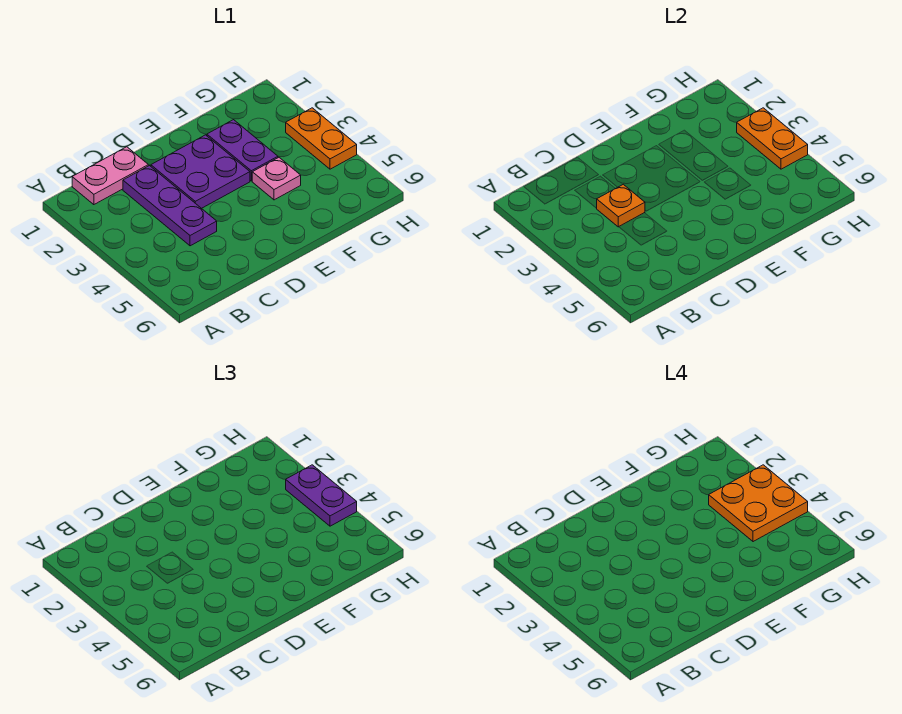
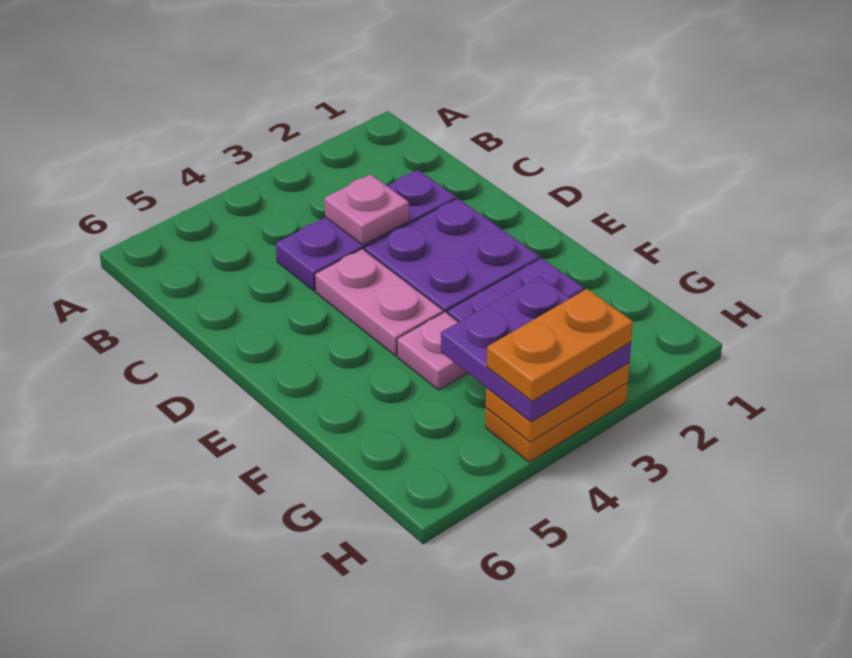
pink 1x2 plate [72,147,148,205] -> pink 1x2 plate moved to [315,249,443,356]
orange 1x1 plate [597,184,645,227] -> pink 1x1 plate [325,174,409,245]
orange 2x2 plate [709,465,808,542] -> orange 1x2 plate [487,289,633,401]
purple 1x2 plate [286,465,357,526] -> purple 2x2 plate [441,276,631,422]

